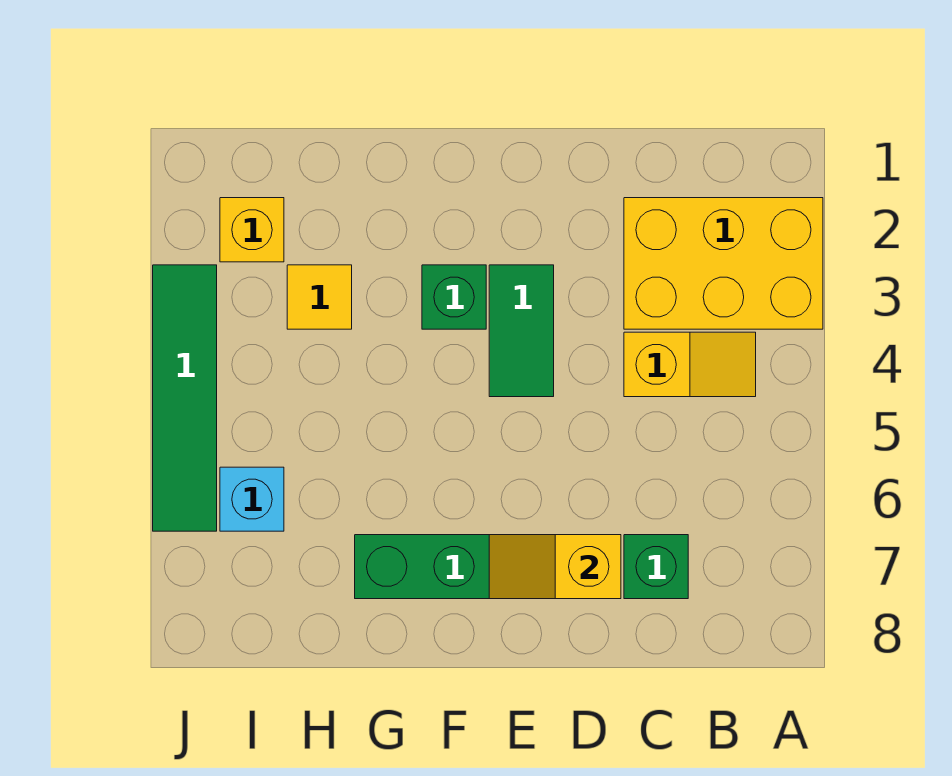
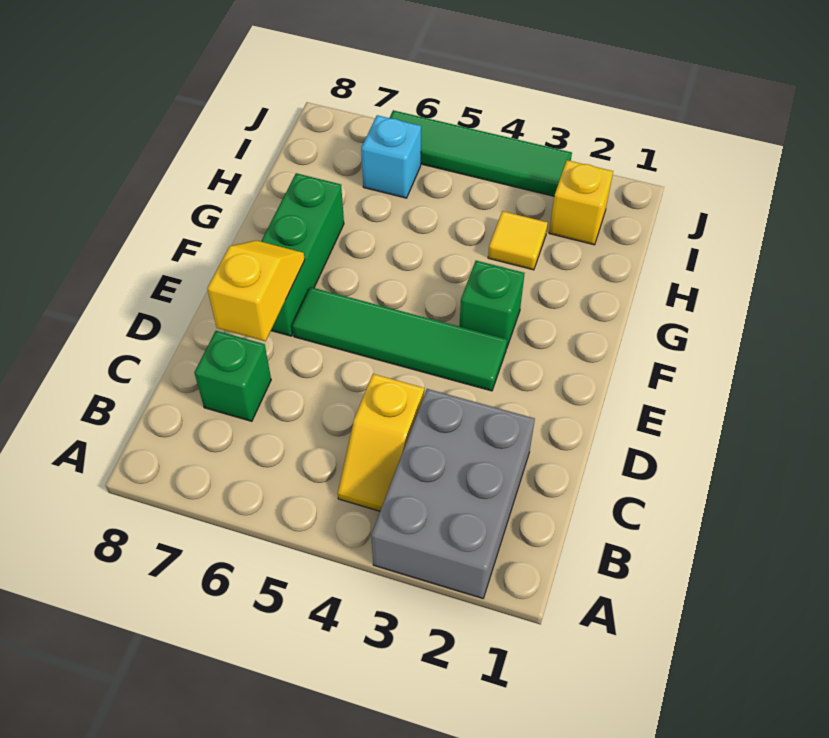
yellow 2x3 brick [624,198,823,329] -> grey 2x3 brick [371,389,535,598]
green 1x2 tile [489,265,554,397] -> green 1x4 tile [292,287,507,391]

